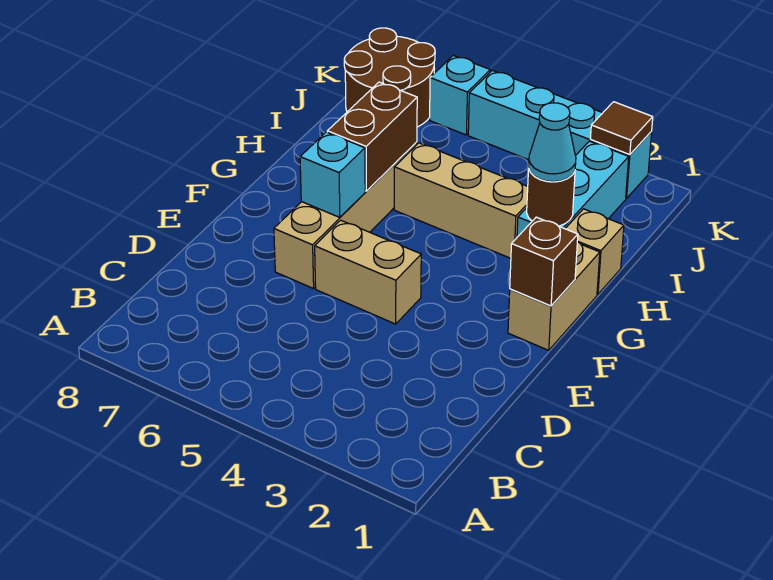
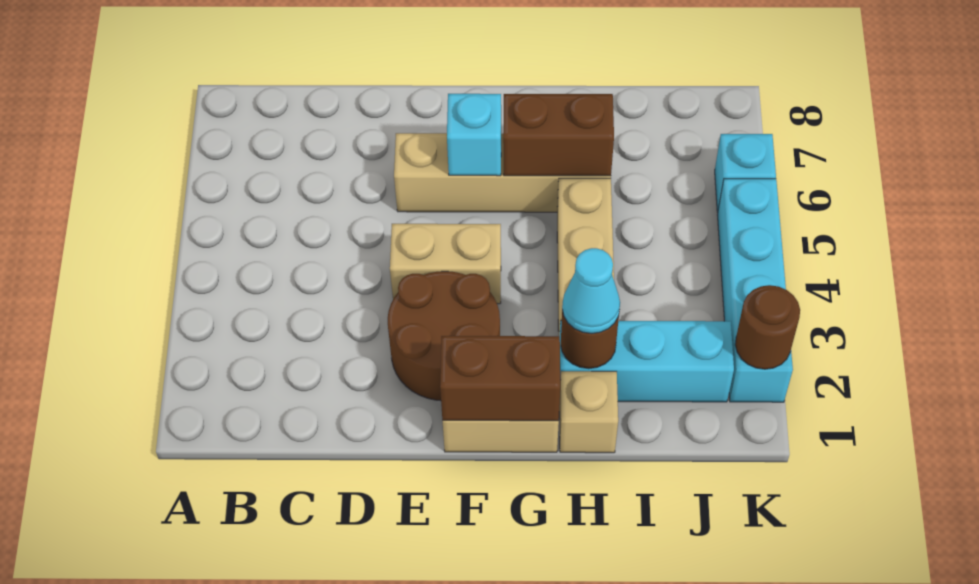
tan 1x2 brick [315,220,421,324] -> tan 1x2 brick turned to [390,224,501,304]
brown 1x1 brick [510,217,578,306] -> brown 1x2 brick [440,336,560,421]
brown 2x2 round brick [344,28,435,127] -> brown 2x2 round brick moved to [388,271,500,401]
brown 1x1 tile [590,102,653,155] -> brown 1x1 round brick [735,285,800,369]

